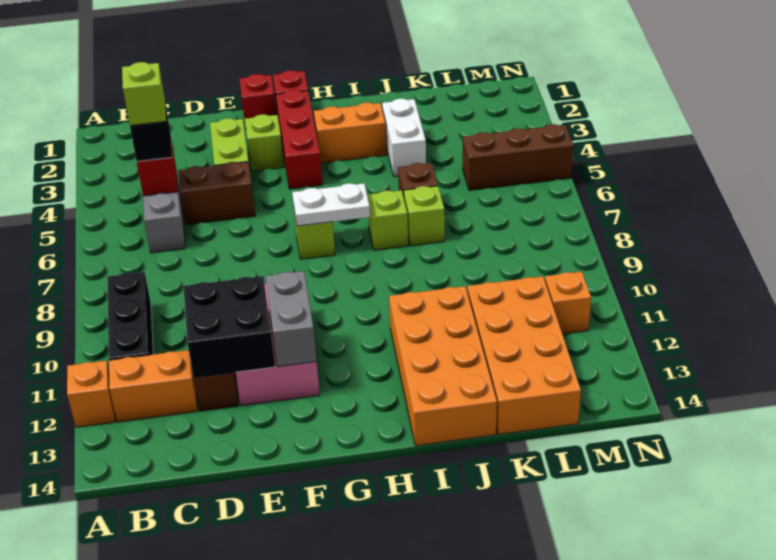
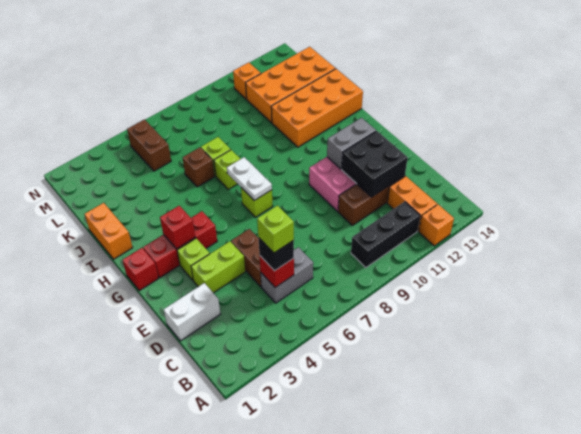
red 1x1 brick [240,74,276,127] -> red 1x1 brick moved to [160,206,195,249]
orange 1x2 brick [314,102,387,163] -> orange 1x2 brick moved to [85,203,133,259]
white 1x2 brick [382,99,426,177] -> white 1x2 brick moved to [163,283,220,341]
brown 1x3 brick [463,124,573,190] -> brown 1x2 brick [127,120,171,171]

